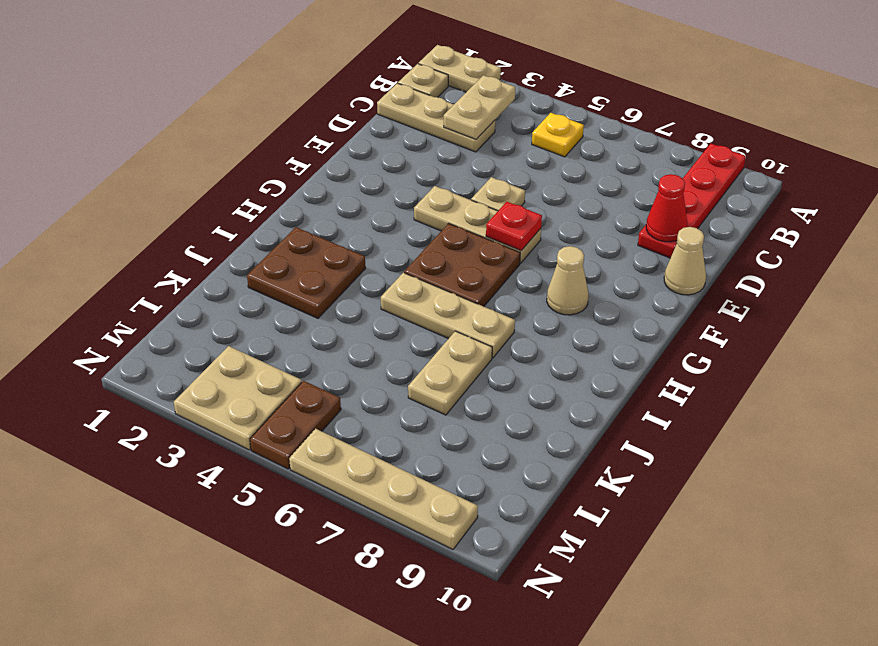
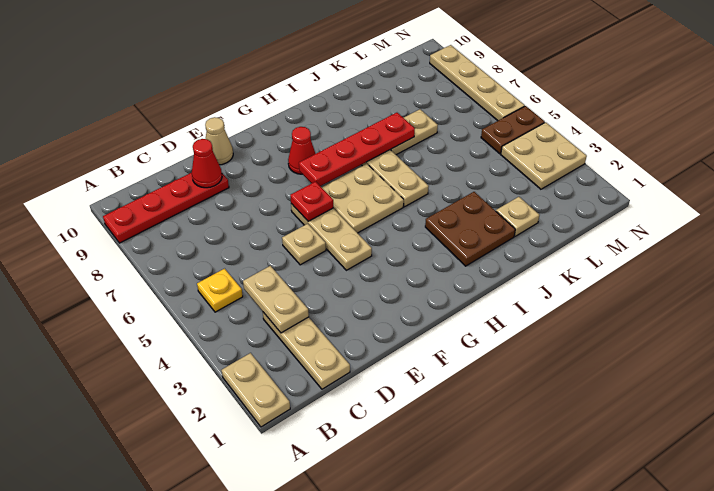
tan 1x1 plate [398,64,448,97] -> tan 1x1 plate moved to [496,197,539,236]
tan 1x2 plate [444,75,515,139] -> tan 1x2 plate turned to [243,266,309,333]
brown 2x2 plate [404,223,520,306] -> tan 2x2 plate [321,164,404,233]
none -> red 1x4 plate [299,113,415,186]
tan 1x1 cone [547,246,589,315] -> red 1x1 cone [288,127,316,174]

